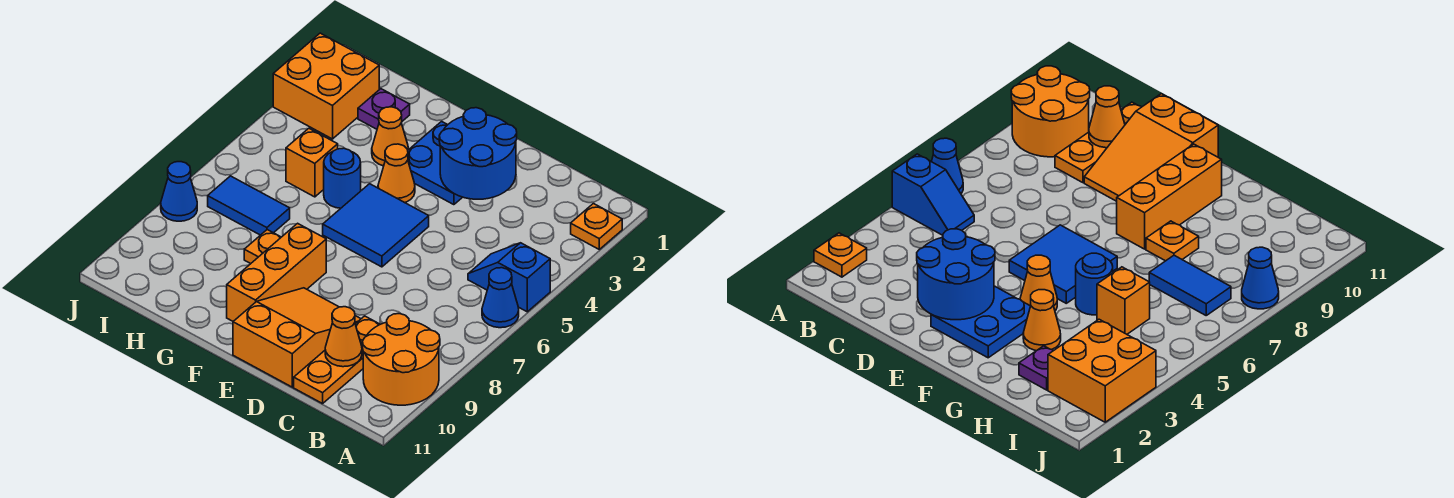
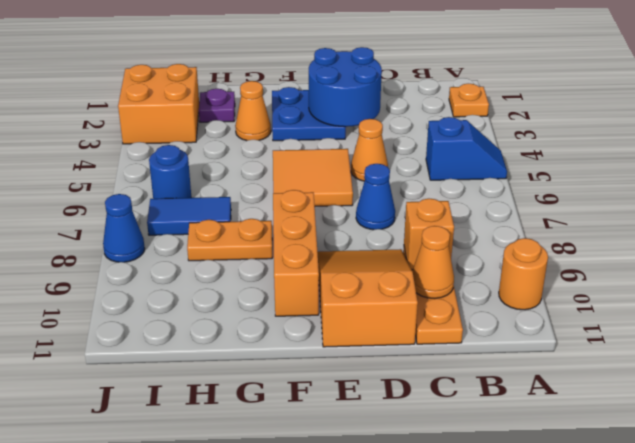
blue 1x2 slope [468,243,550,312] -> blue 1x2 slope turned to [426,117,507,180]
blue 1x1 cone [482,268,519,328] -> blue 1x1 cone moved to [356,164,395,230]
orange 2x2 round brick [362,314,440,405] -> orange 1x1 round brick [499,238,548,310]
blue 2x2 tile [323,184,429,267] -> orange 2x2 tile [273,149,353,206]
orange 1x1 cone [378,144,415,203] -> orange 1x1 cone moved to [351,119,388,181]
blue 1x1 round brick [324,148,361,208] -> blue 1x1 round brick moved to [149,145,191,199]
orange 1x1 plate [244,230,281,264] -> orange 1x2 plate [187,219,272,261]
orange 1x1 brick [286,128,338,197] -> orange 1x1 brick moved to [404,199,454,270]

